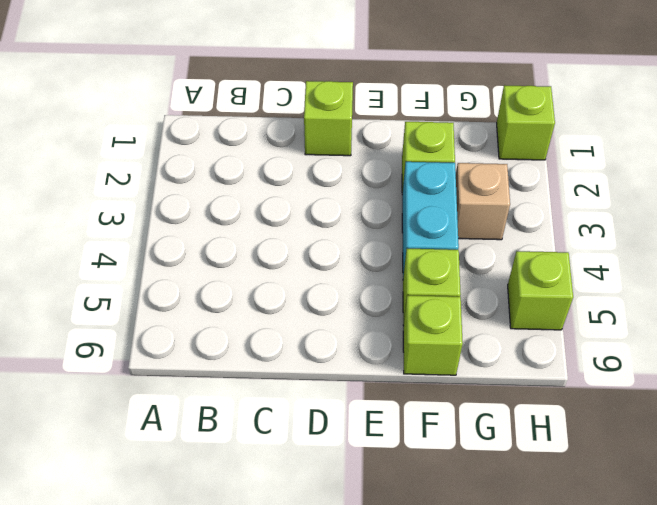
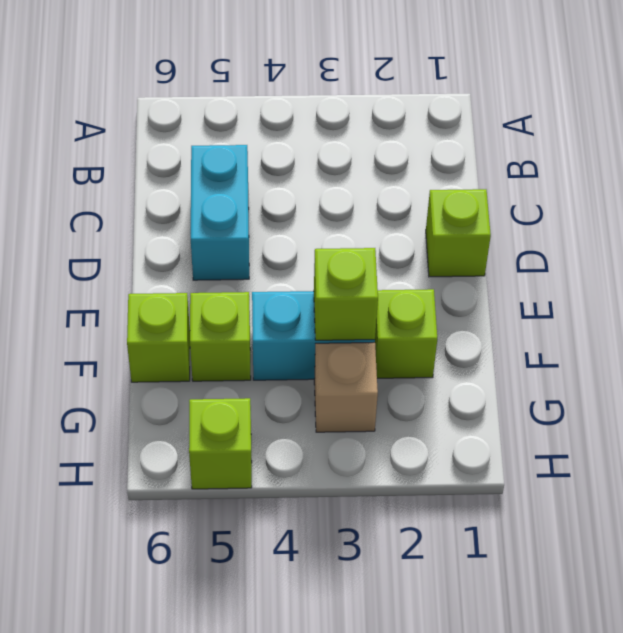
none -> cyan 1x2 brick [191,145,249,280]
lime 1x1 brick [497,85,555,160] -> lime 1x1 brick moved to [314,248,378,340]

